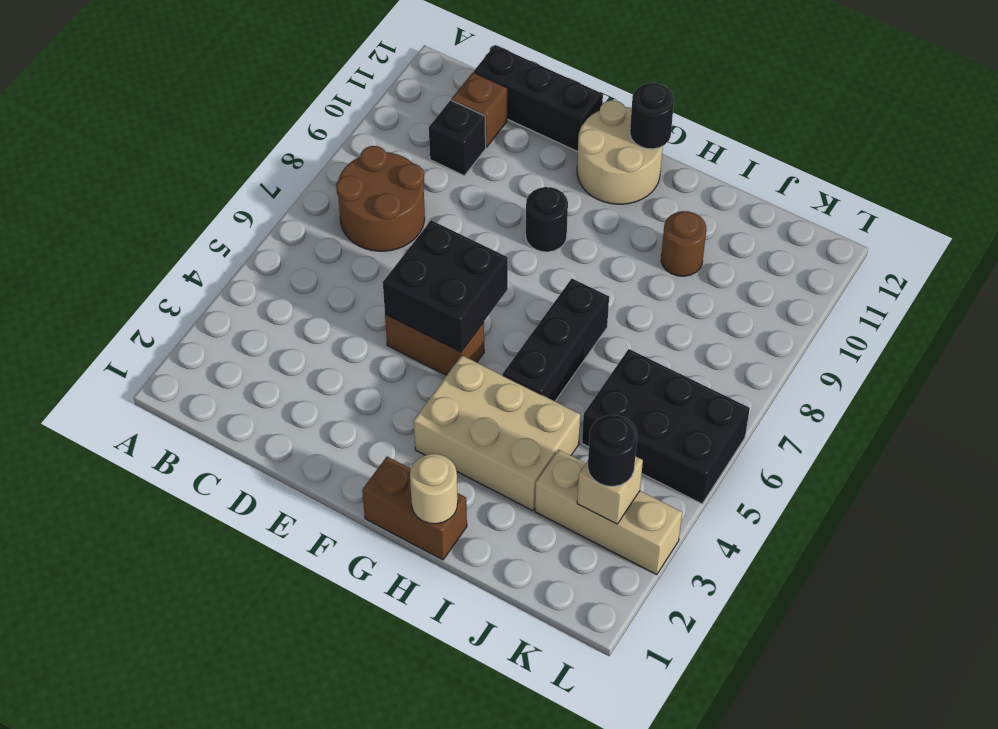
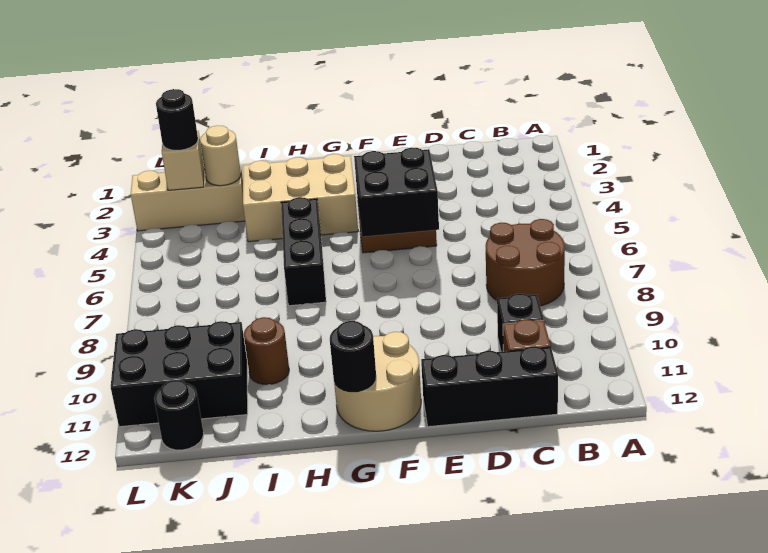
black 1x1 round brick [526,187,568,252] -> black 1x1 round brick moved to [154,380,204,450]
brown 1x2 brick [362,456,467,560] -> none
tan 1x1 round brick [410,454,458,524] -> tan 1x1 round brick moved to [200,126,241,186]
black 2x3 brick [582,349,750,504] -> black 2x3 brick moved to [111,321,248,427]

